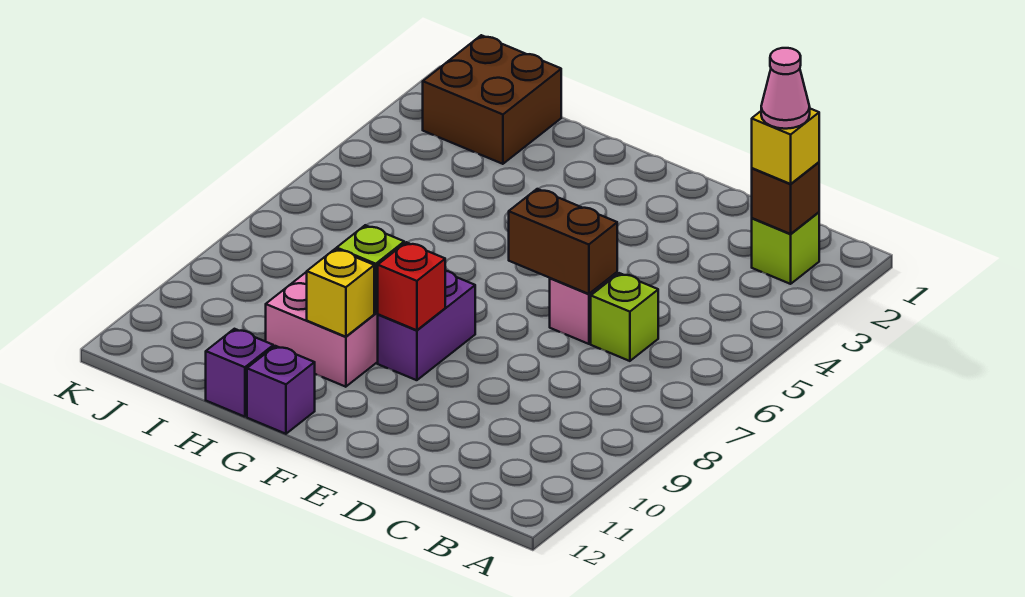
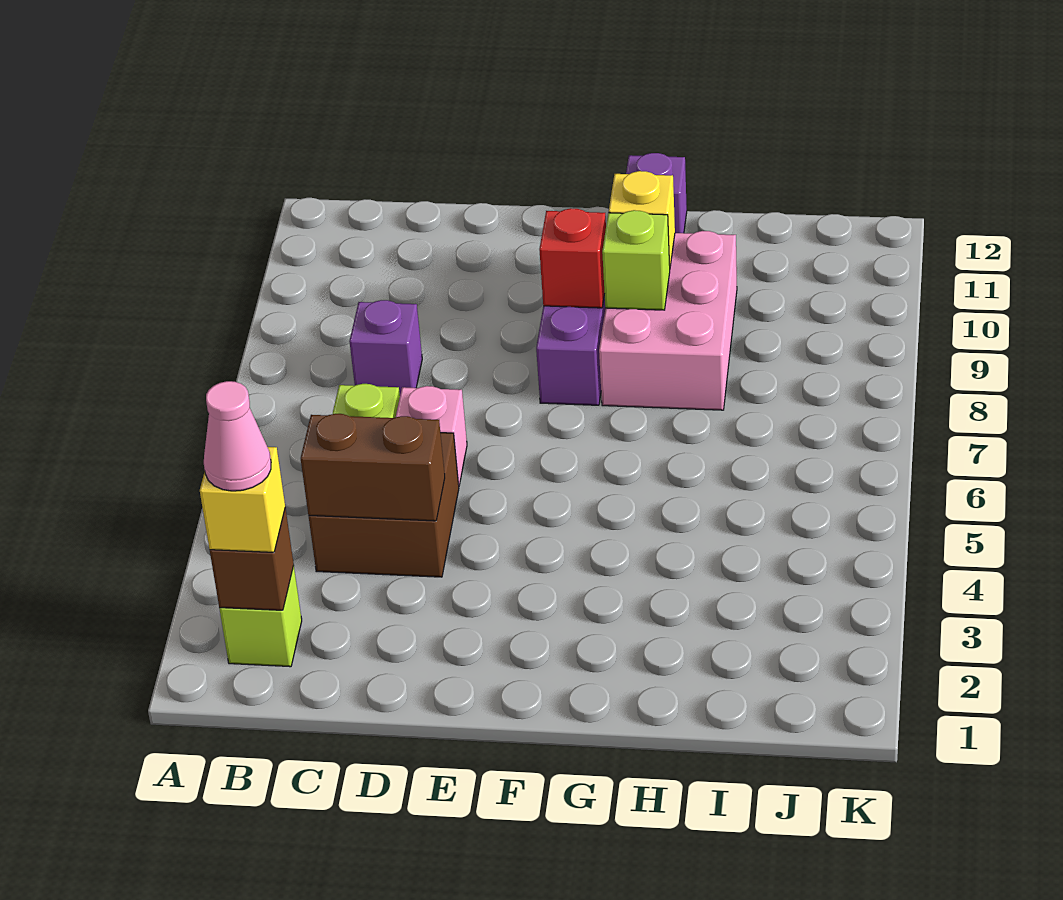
brown 1x2 brick [509,189,617,294] -> brown 1x2 brick moved to [301,414,445,521]
purple 1x1 brick [206,329,273,417] -> purple 1x1 brick moved to [349,300,422,394]
brown 2x2 brick [423,35,561,164] -> brown 2x2 brick moved to [309,433,459,577]

